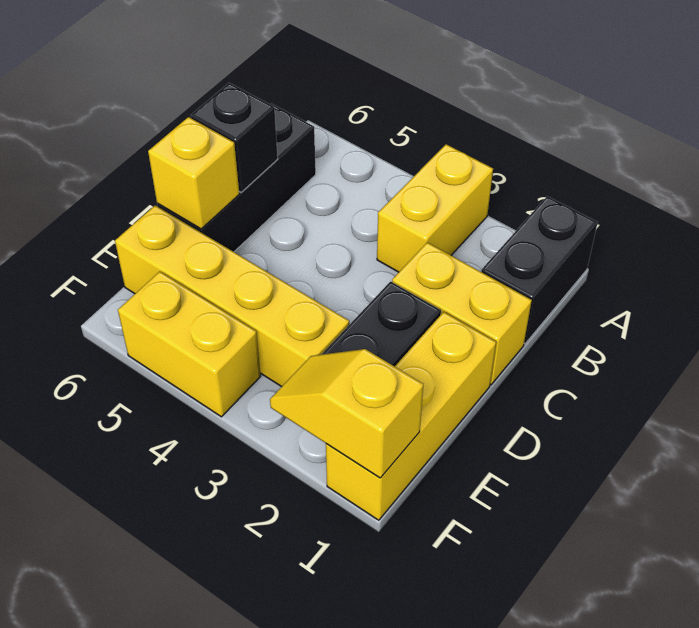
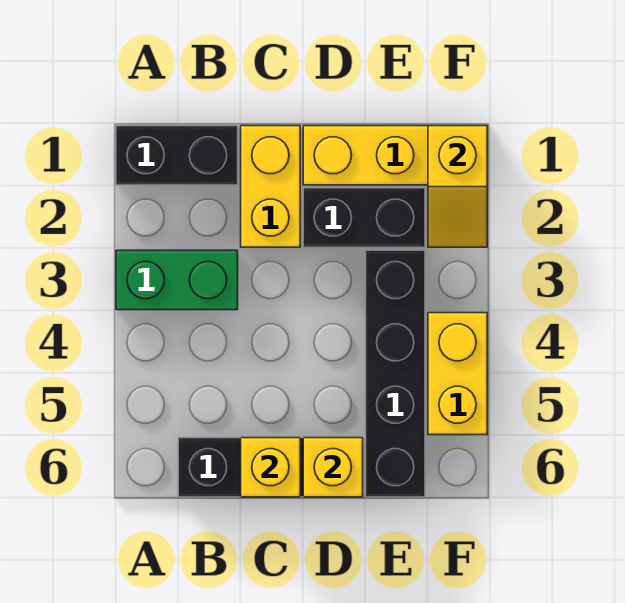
yellow 1x2 brick [377,144,493,272] -> green 1x2 brick [116,250,238,310]
black 1x1 brick [190,83,278,192] -> yellow 1x1 brick [241,438,300,497]
yellow 1x4 brick [115,205,349,387] -> black 1x4 brick [366,250,425,497]

